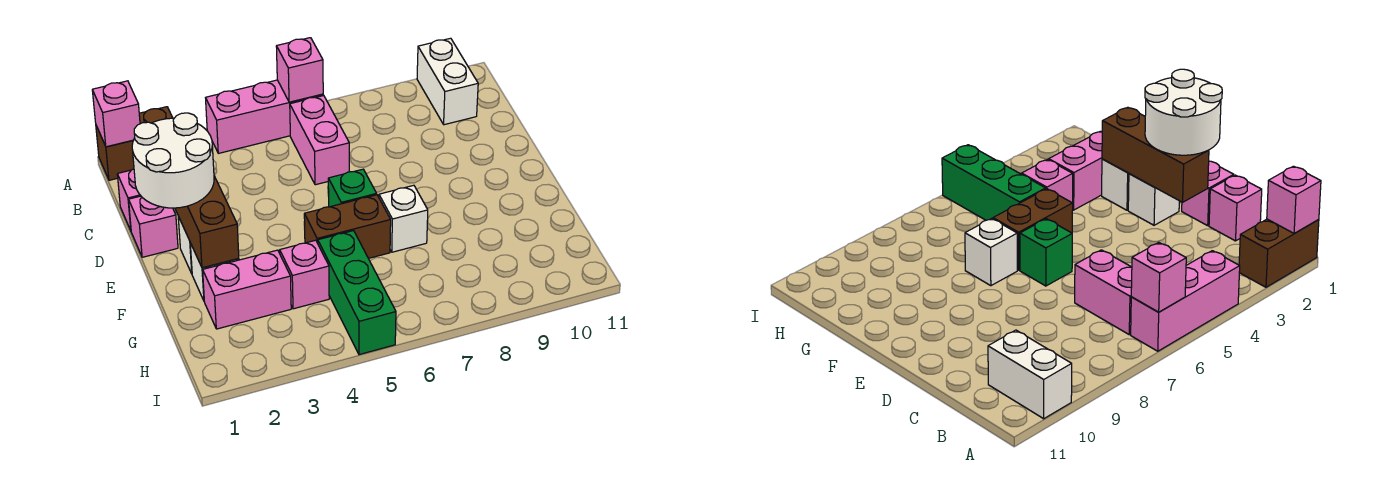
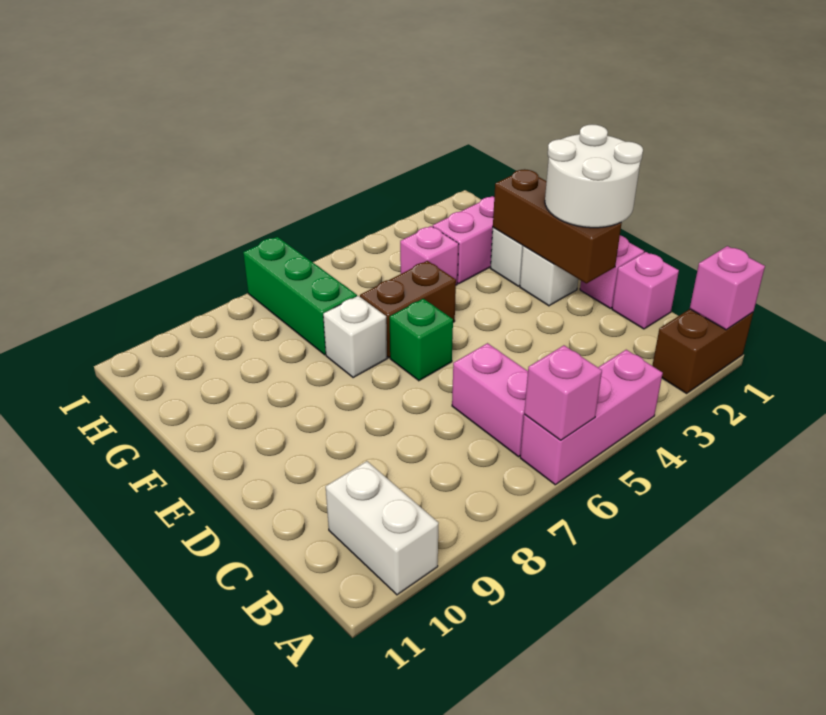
green 1x3 brick [318,231,396,355] -> green 1x3 brick moved to [243,237,357,355]

